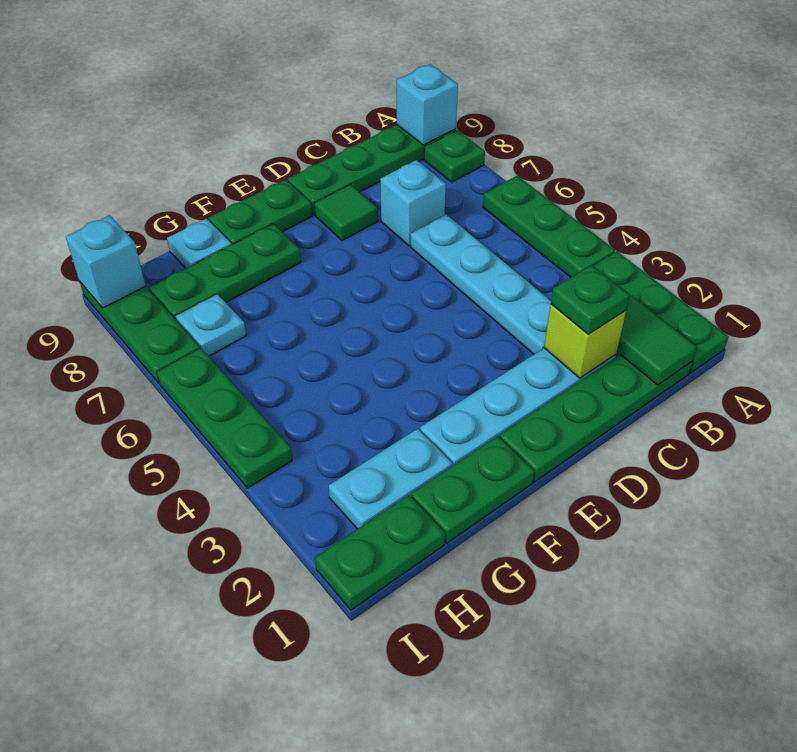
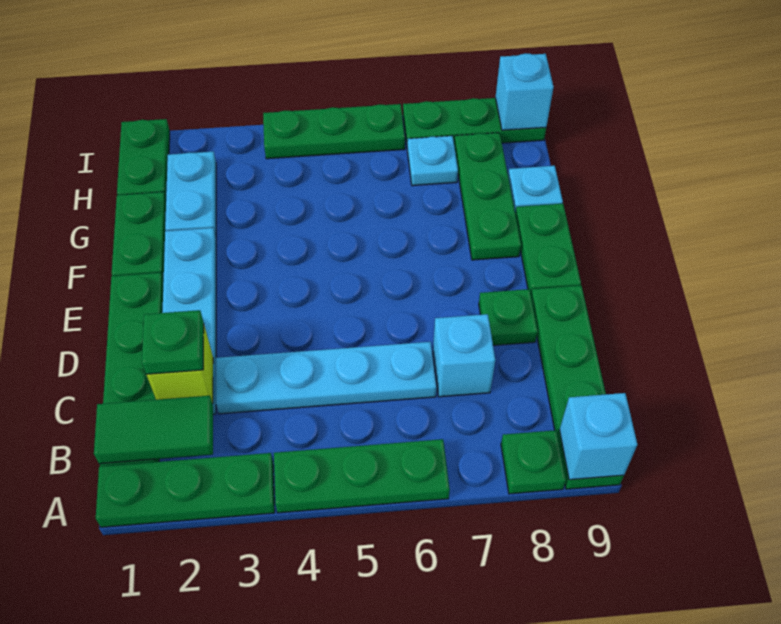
green 1x1 tile [315,185,378,240] -> green 1x1 plate [479,289,538,345]

